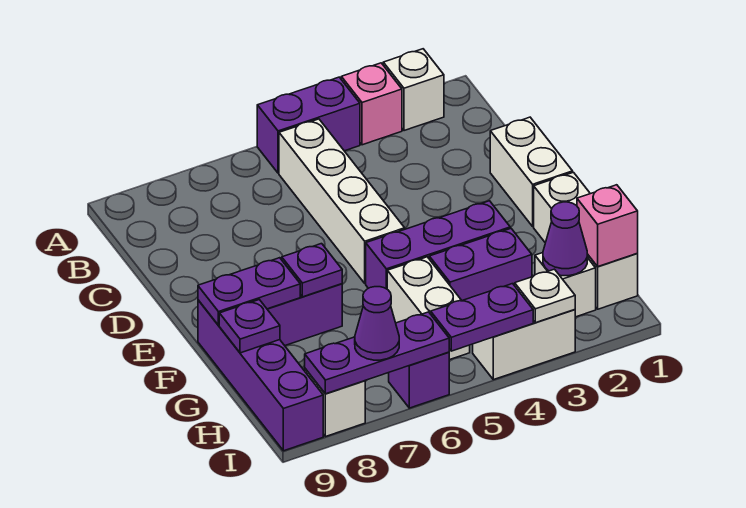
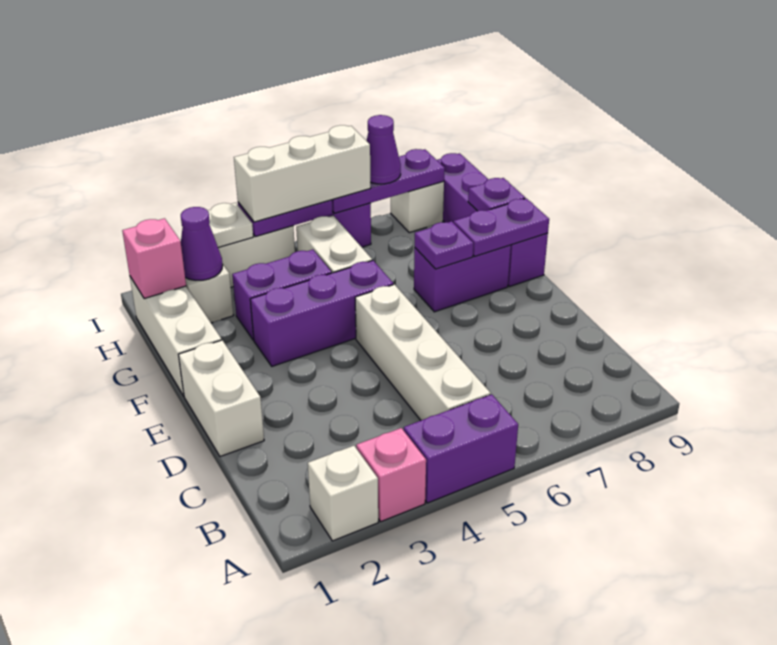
none -> white 1x3 brick [234,125,371,222]

